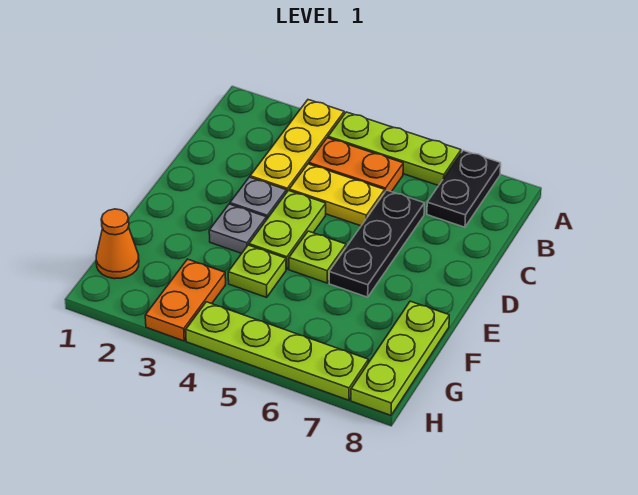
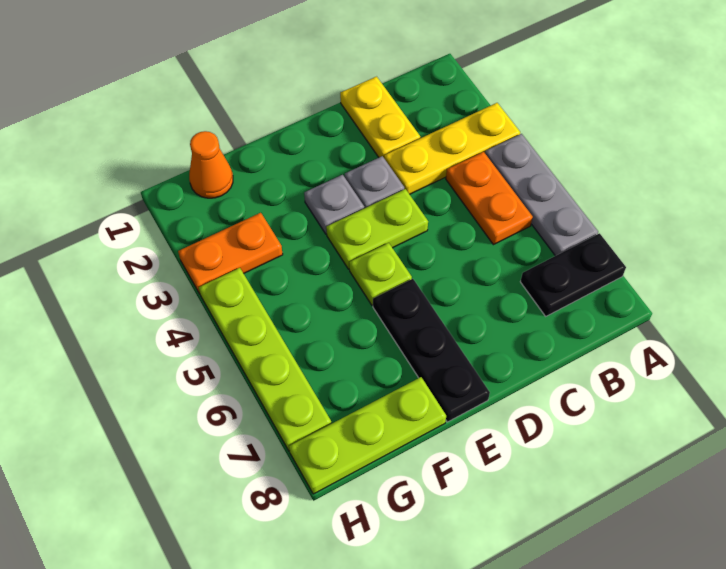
lime 1x3 plate [328,112,461,186] -> grey 1x3 plate [485,134,598,256]
yellow 1x2 plate [289,164,385,226] -> yellow 1x2 plate moved to [340,77,420,157]
black 1x3 plate [329,190,424,297] -> black 1x3 plate turned to [373,279,490,422]
lime 1x1 plate [228,245,286,297] -> none

